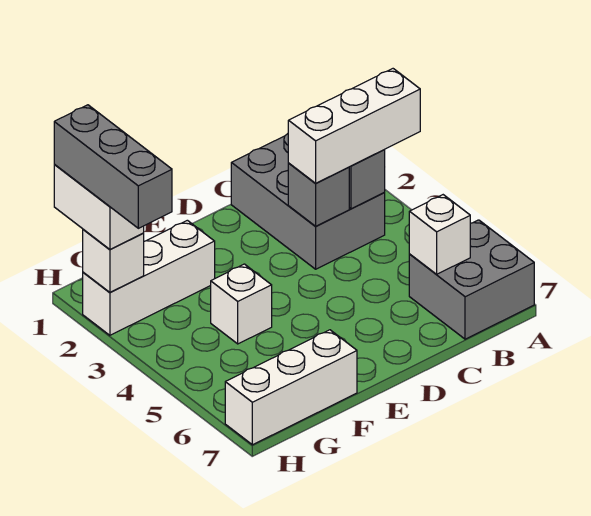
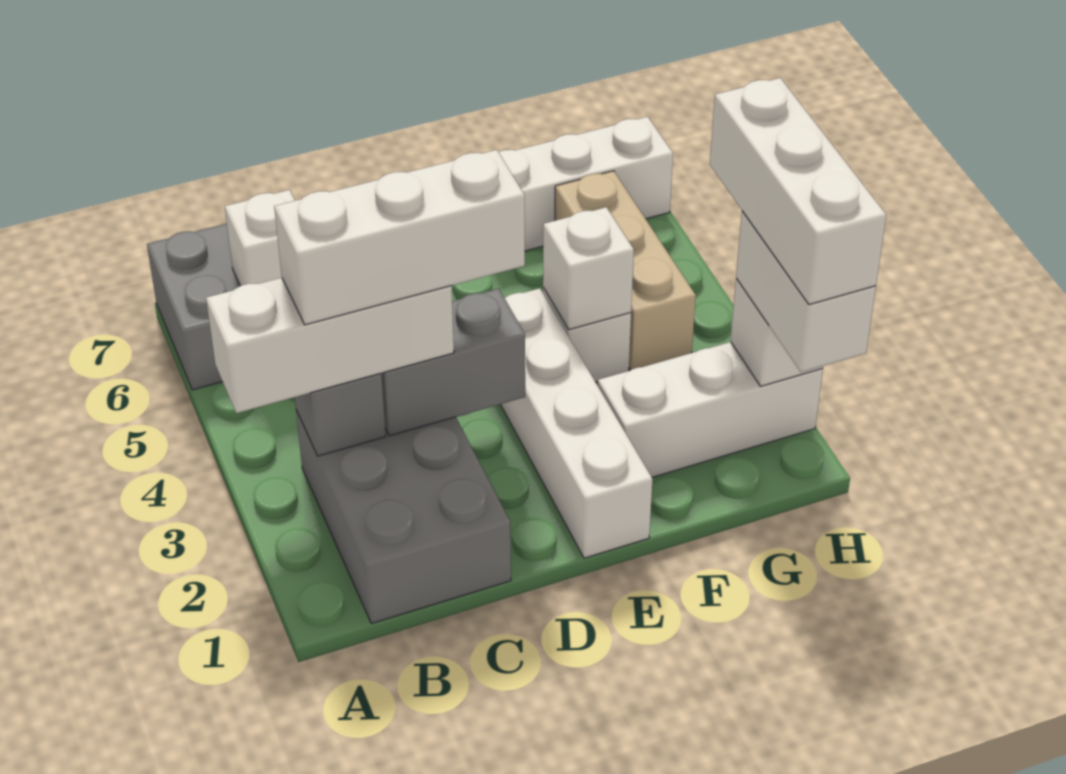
none -> white 1x3 brick [274,150,525,325]
grey 1x1 brick [288,163,349,226] -> grey 1x2 brick [381,289,525,436]
none -> white 1x4 brick [500,288,653,558]
none -> white 1x1 brick [543,207,634,330]
none -> tan 1x3 brick [555,171,696,370]
grey 1x3 brick [54,105,172,228] -> white 1x3 brick [710,78,886,305]

